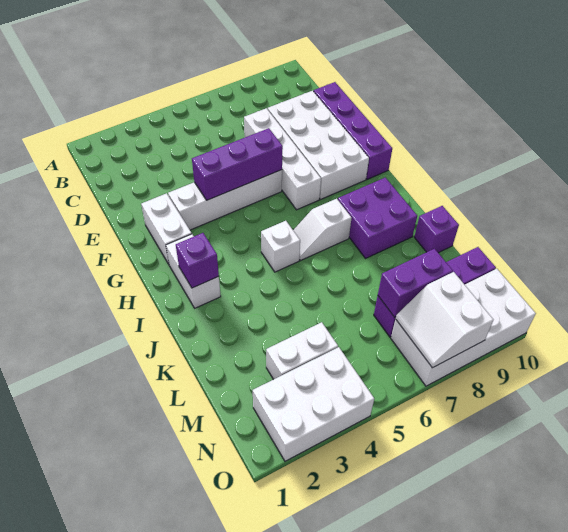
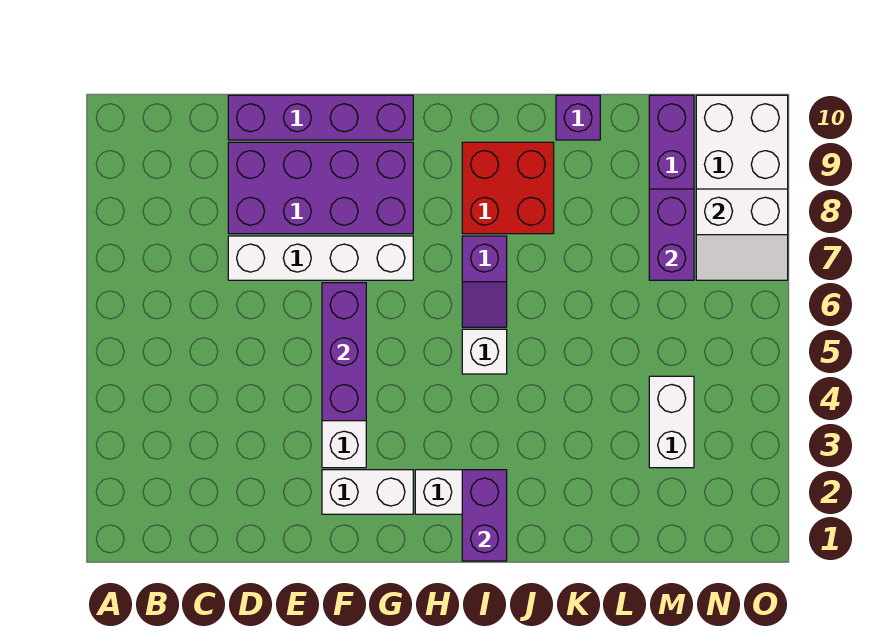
white 2x4 brick [268,91,369,200] -> purple 2x4 brick [228,142,413,234]
purple 1x1 brick [176,233,219,288] -> purple 1x2 brick [462,470,507,561]
white 1x2 slope [293,199,352,261] -> purple 1x2 slope [462,236,507,327]
purple 2x2 brick [338,178,417,258] -> red 2x2 brick [462,142,554,234]
white 2x3 brick [253,347,374,461] -> none

